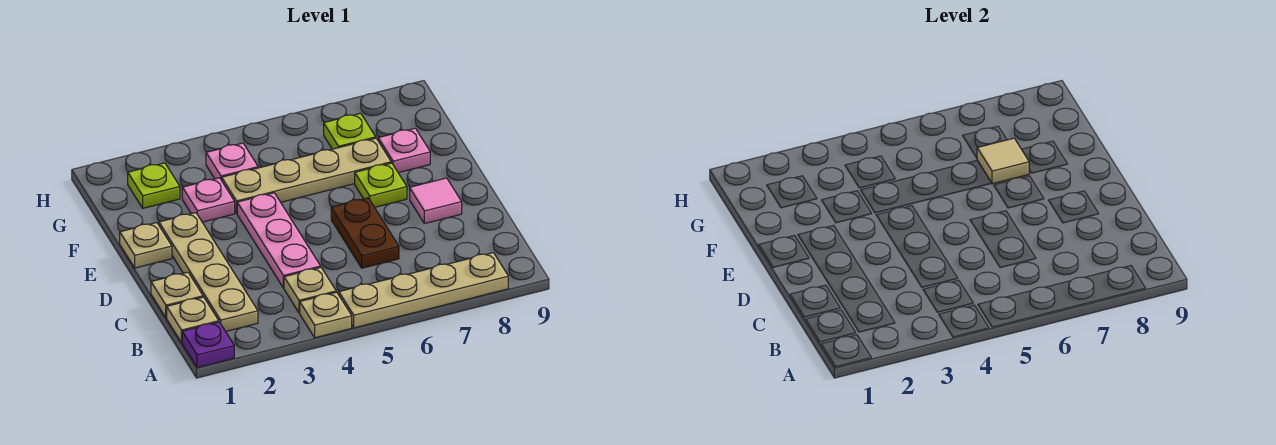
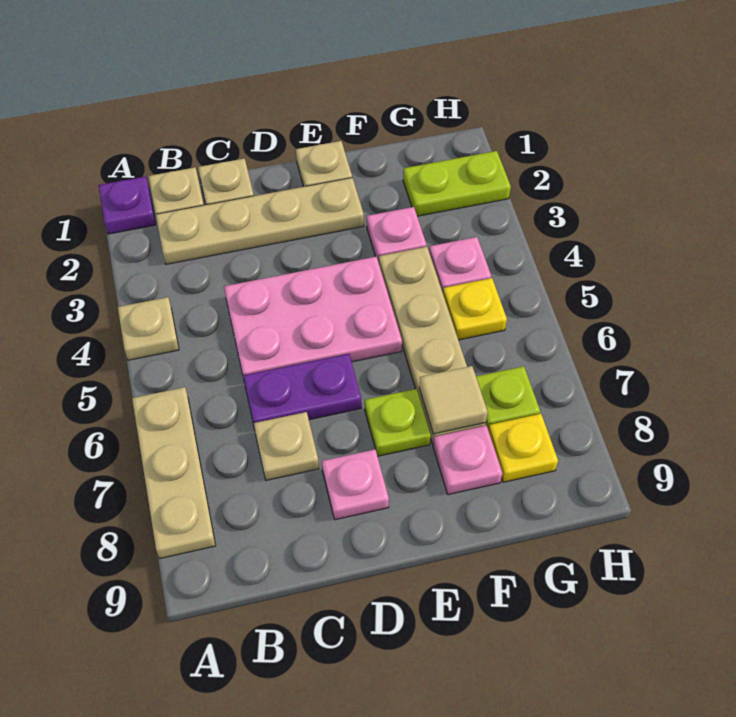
tan 1x4 plate [339,253,508,328] -> tan 1x3 plate [132,387,216,558]
tan 1x1 plate [284,268,336,313] -> tan 1x1 plate moved to [254,412,319,480]
pink 1x3 plate [237,193,321,288] -> pink 2x3 plate [224,257,402,375]
brown 1x2 plate [331,198,399,268] -> purple 1x2 plate [243,354,362,425]
pink 1x1 tile [410,178,462,224] -> pink 1x1 plate [322,449,389,520]
lime 1x1 plate [128,163,180,208] -> lime 1x2 plate [403,151,511,216]
none -> yellow 1x1 plate [443,278,507,340]
none -> yellow 1x1 plate [488,414,558,482]

